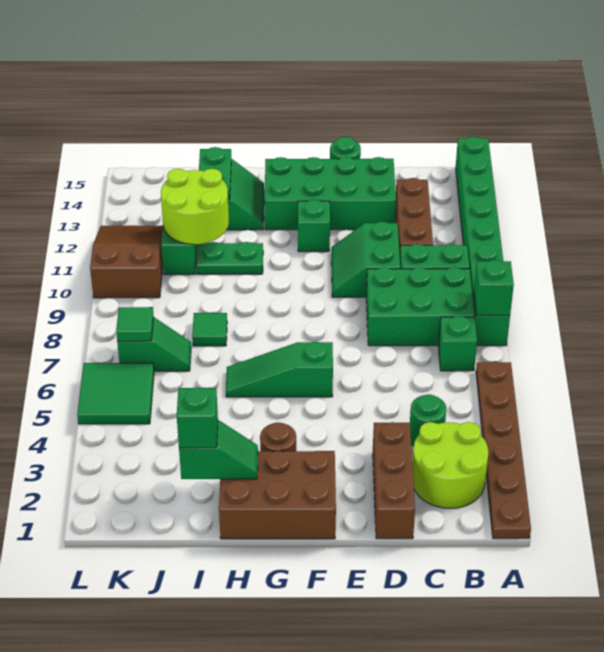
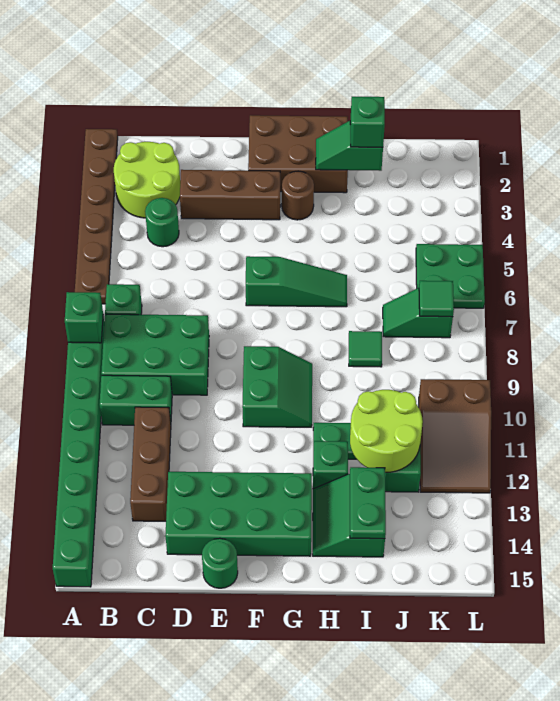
brown 1x3 brick [373,422,415,539] -> brown 1x3 brick turned to [180,170,280,220]
green 2x2 slope [331,222,400,297] -> green 2x2 slope moved to [242,346,312,427]
green 1x1 brick [298,200,330,252] -> green 1x1 brick moved to [313,441,348,489]
green 2x2 tile [77,363,154,424] -> green 2x2 plate [416,244,485,308]

